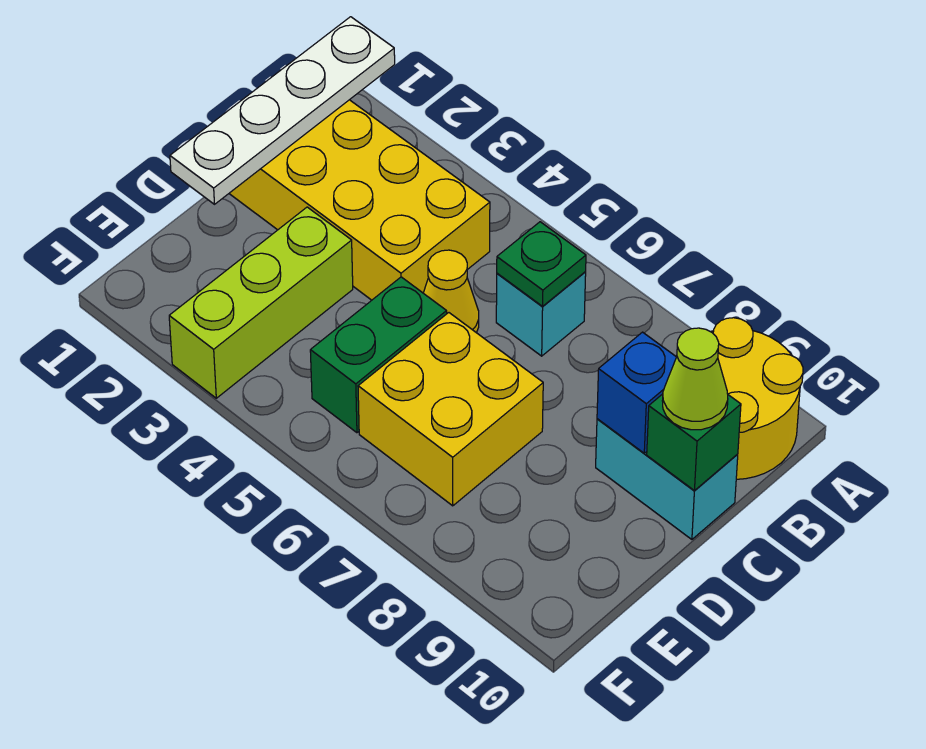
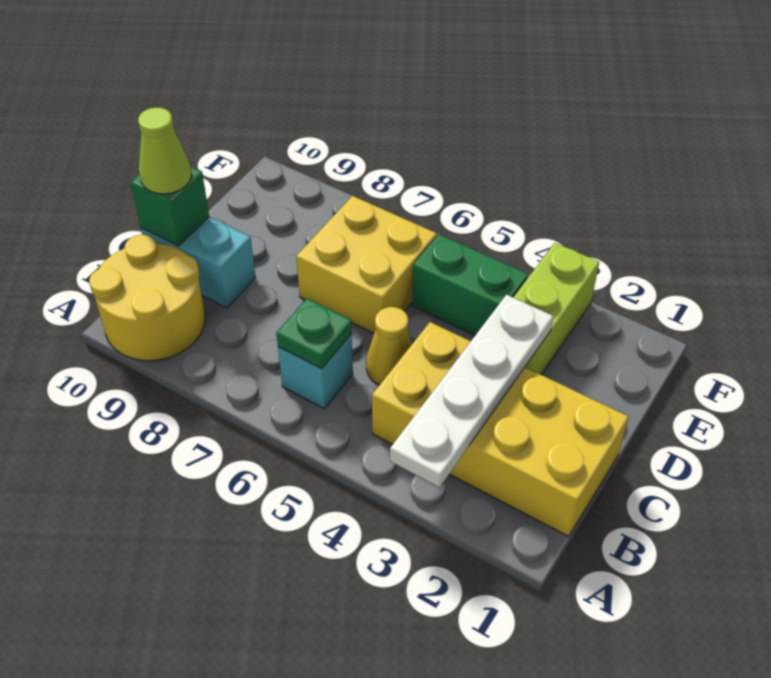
white 1x4 plate [170,17,395,204] -> white 1x4 plate moved to [390,295,553,487]
blue 1x1 brick [597,332,676,453] -> none
green 1x2 brick [310,277,447,433] -> green 1x2 brick turned to [412,234,528,335]

